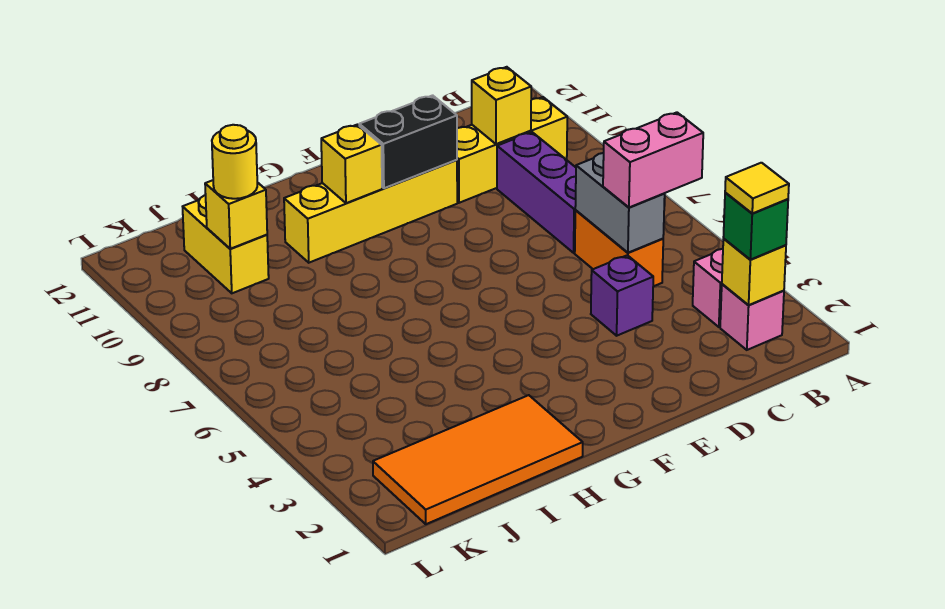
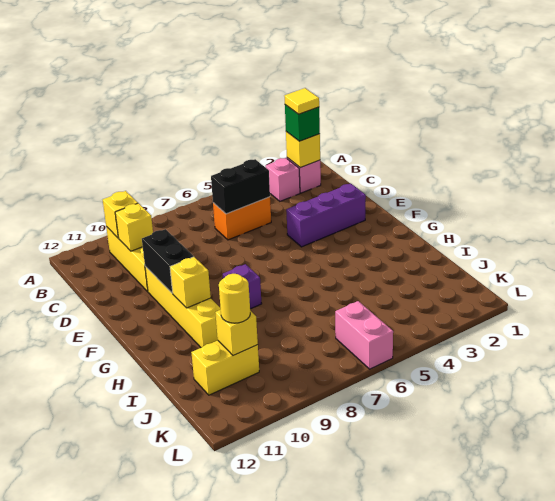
pink 1x2 brick [603,112,703,207] -> pink 1x2 brick moved to [335,301,393,369]
none -> yellow 1x1 brick [103,191,138,238]
grey 1x2 brick [575,153,665,253] -> black 1x2 brick [211,159,270,214]
purple 1x3 brick [497,132,576,253] -> purple 1x3 brick moved to [286,183,366,247]
purple 1x1 brick [591,255,653,336] -> purple 1x1 brick moved to [223,264,262,309]
orange 2x4 tile [373,395,583,524] -> none

